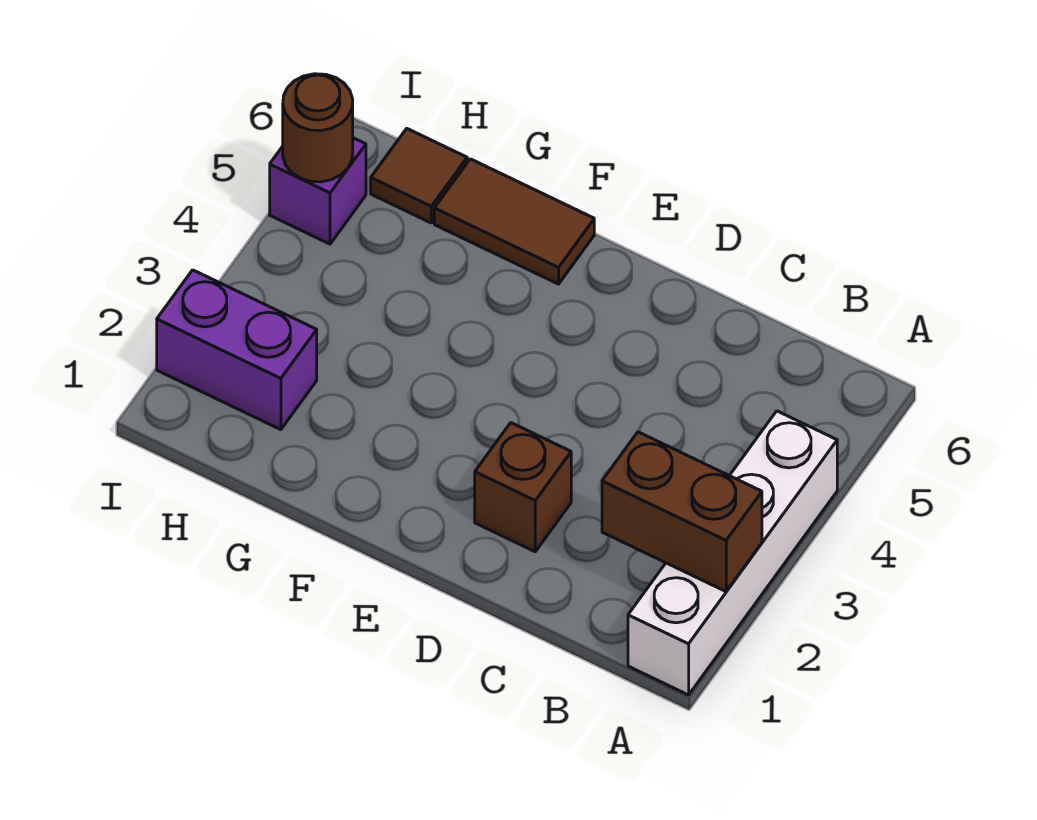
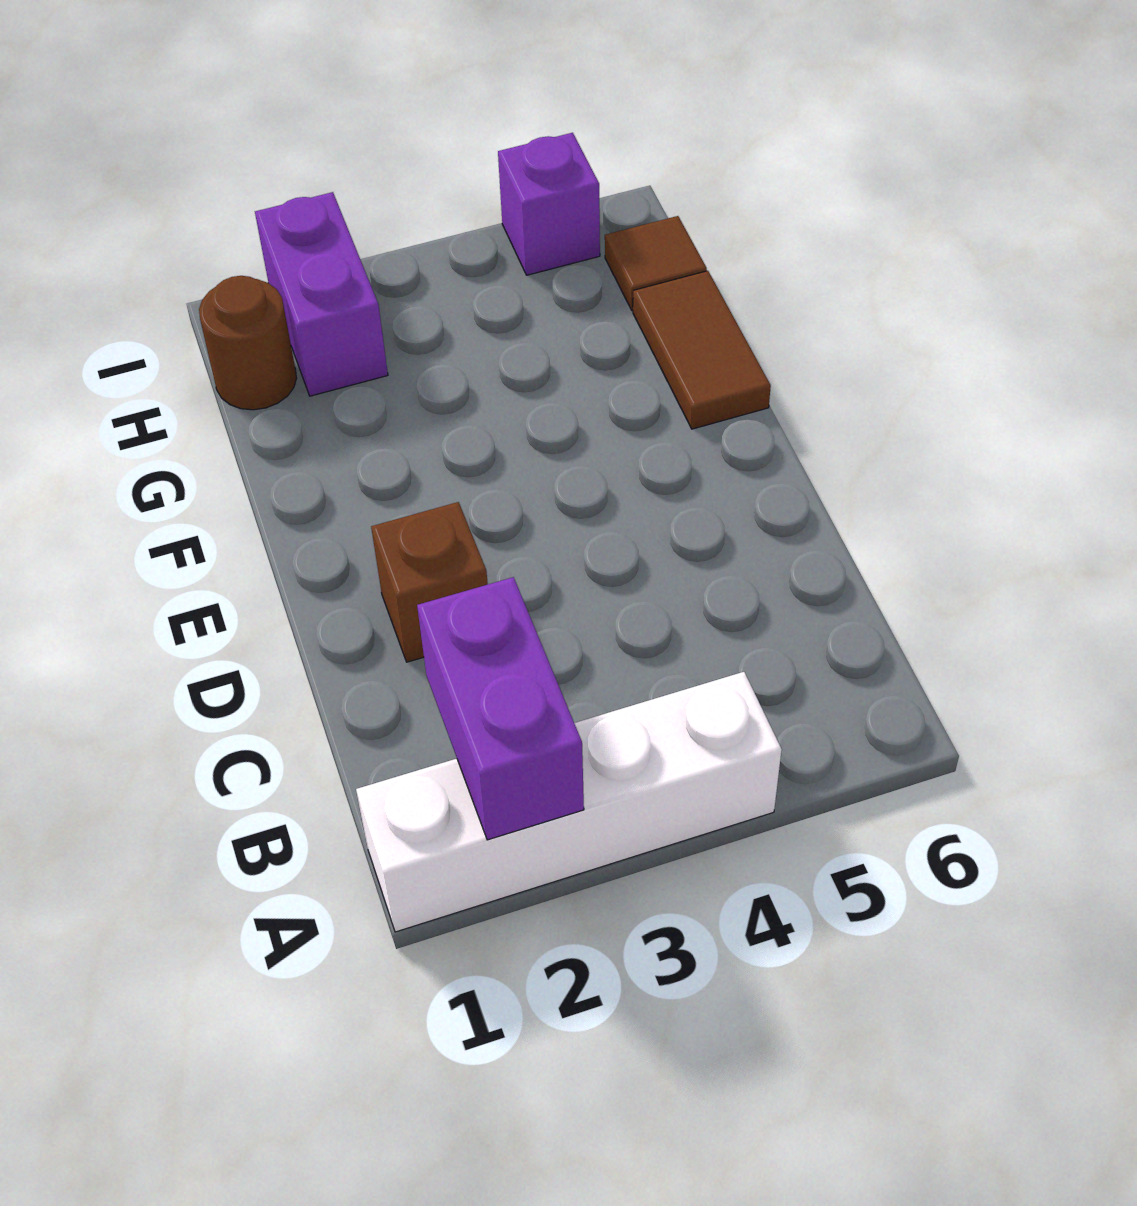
brown 1x2 brick [602,432,762,591] -> purple 1x2 brick [417,577,584,840]
brown 1x1 round brick [283,74,353,182] -> brown 1x1 round brick moved to [199,276,297,410]

